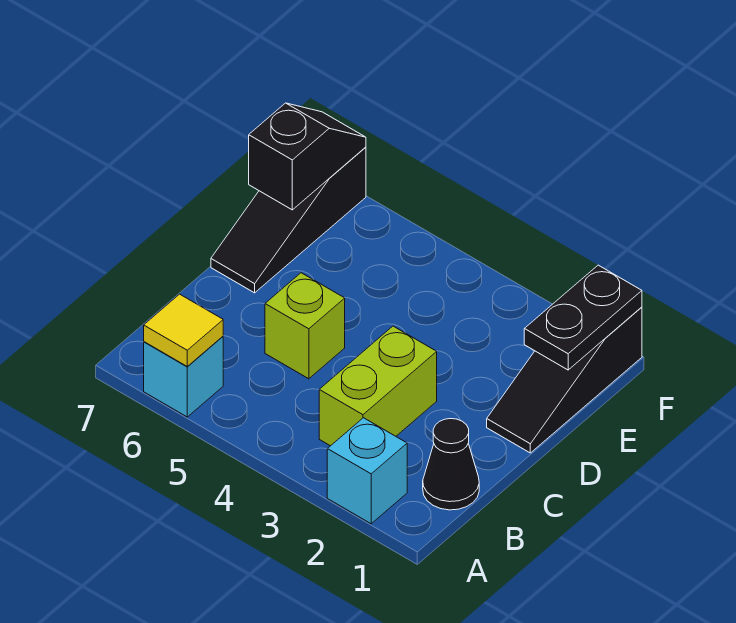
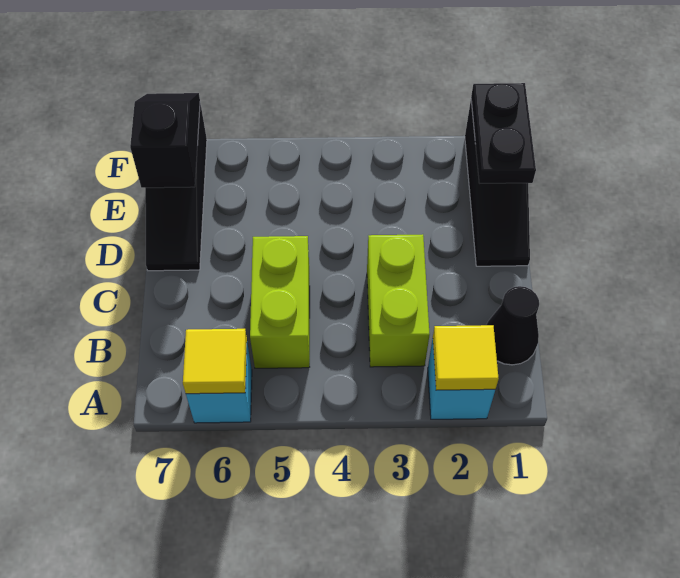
none -> yellow 1x1 tile [433,325,499,390]
lime 1x1 brick [265,273,345,379] -> lime 1x2 brick [250,236,310,368]

